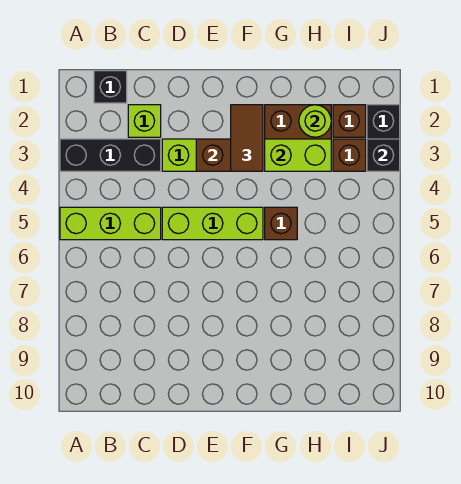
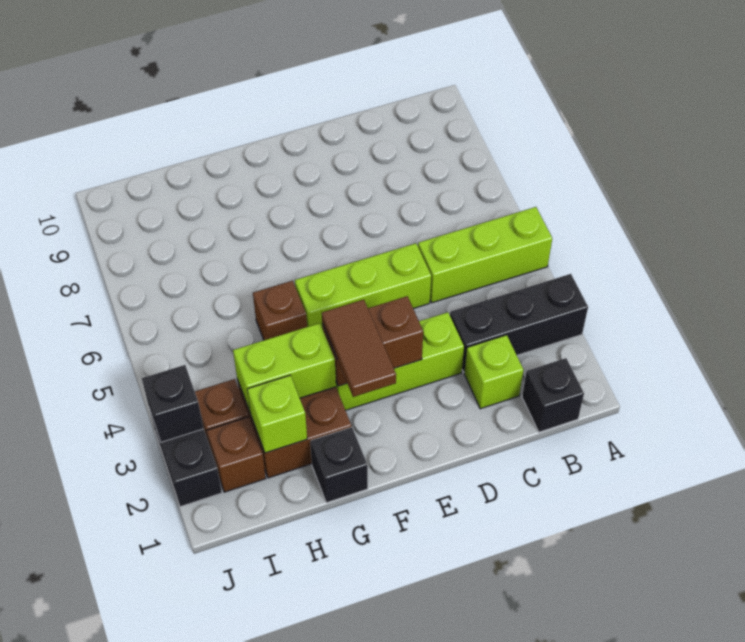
none -> black 1x1 brick [310,427,368,503]
lime 1x1 round brick [299,105,331,137] -> lime 1x1 brick [247,375,307,453]

